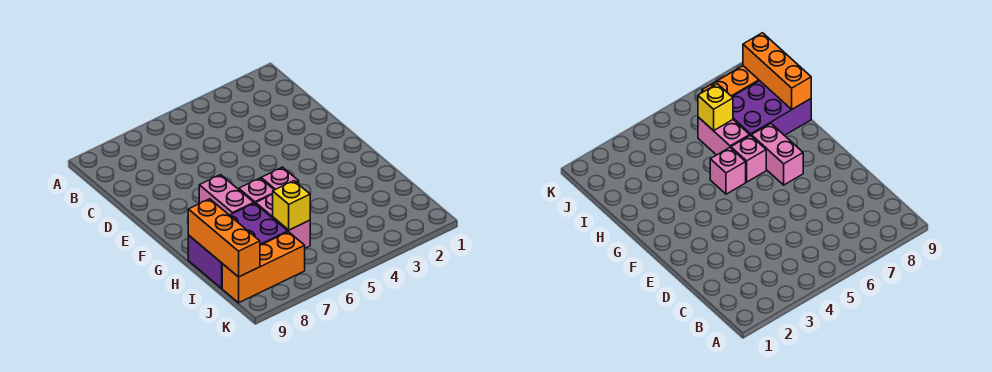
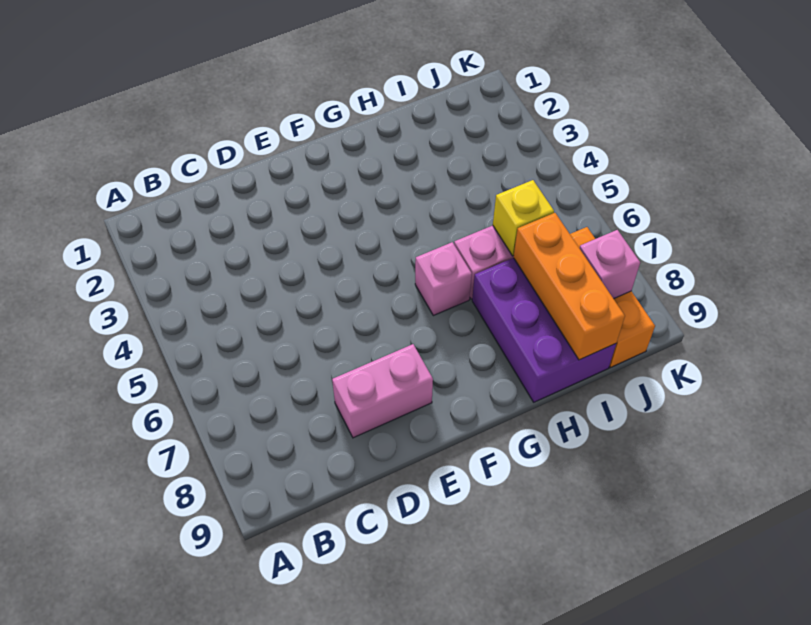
pink 1x2 brick [199,175,254,215] -> pink 1x2 brick moved to [332,344,433,438]
pink 1x1 brick [261,167,299,190] -> pink 1x1 brick moved to [580,230,640,299]
orange 1x3 brick [188,199,260,277] -> orange 1x3 brick turned to [513,213,625,360]

